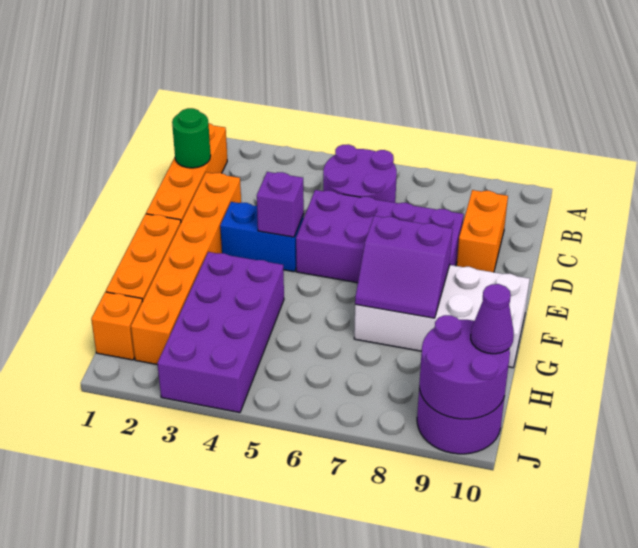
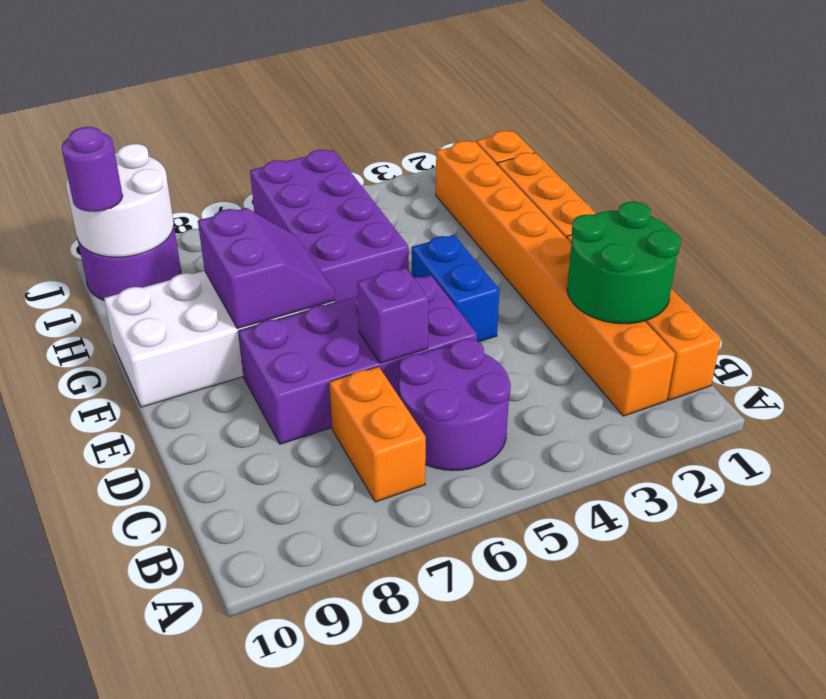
green 1x1 round brick [172,108,211,168] -> green 2x2 round brick [567,202,681,324]
orange 1x2 brick [457,190,508,272] -> orange 1x2 brick moved to [329,367,426,502]
orange 1x6 brick [131,172,241,364] -> orange 1x8 brick [436,141,675,416]
blue 1x2 brick [220,202,304,272] -> blue 1x2 brick turned to [412,235,500,342]
purple 1x1 brick [257,172,304,237] -> purple 1x1 brick moved to [357,268,429,363]
purple 2x2 slope [355,216,452,318] -> purple 2x2 slope turned to [198,208,335,329]
purple 2x4 brick [157,252,284,413] -> purple 2x4 brick moved to [250,150,409,303]
purple 2x2 round brick [419,315,510,419] -> white 2x2 round brick [66,144,174,257]
purple 1x1 cone [471,284,514,354] -> purple 1x1 round brick [62,127,123,212]

